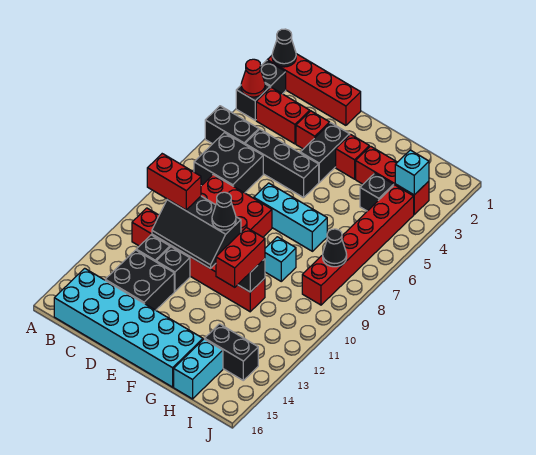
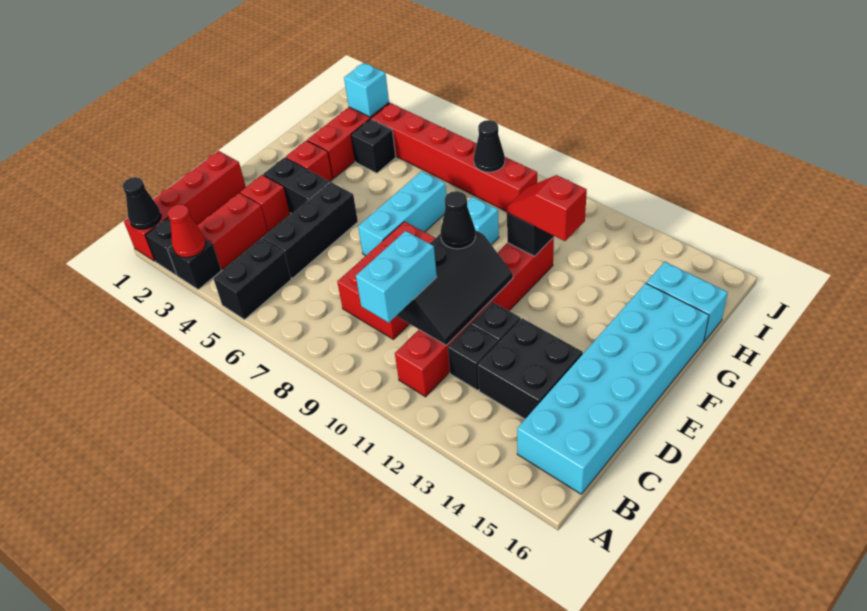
black 2x2 brick [194,133,263,193] -> none
red 1x2 brick [147,154,201,210] -> cyan 1x2 brick [356,231,437,323]
red 1x2 brick [216,227,265,287] -> red 1x2 slope [507,175,587,241]
black 1x2 brick [205,324,258,380] -> none

